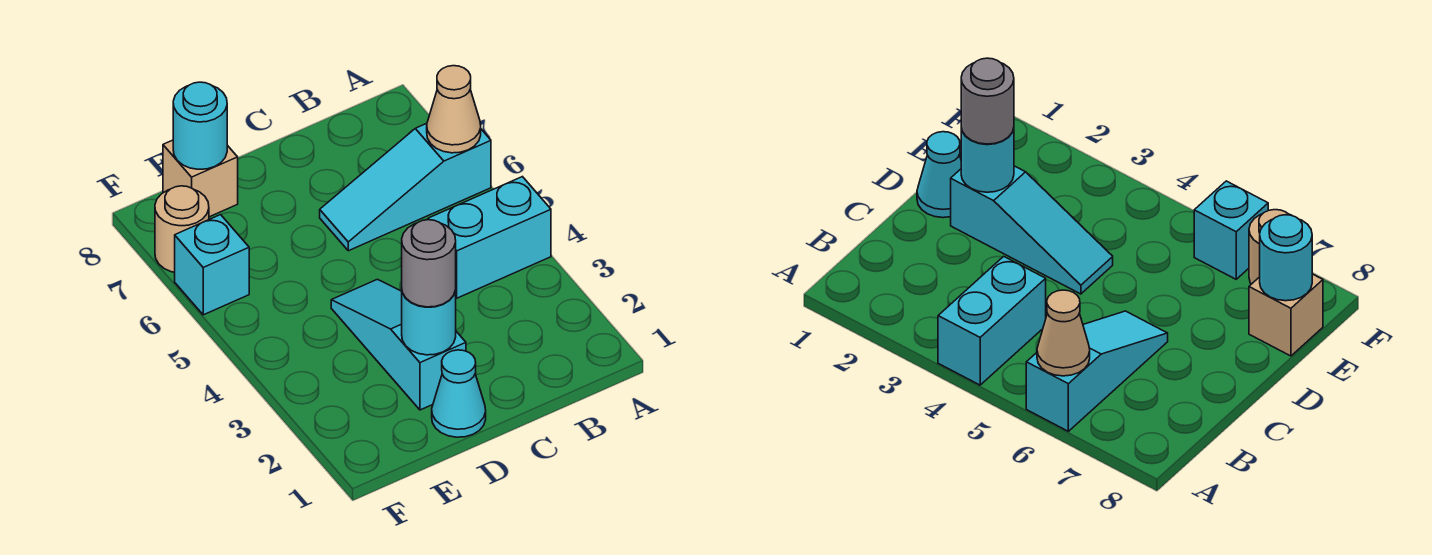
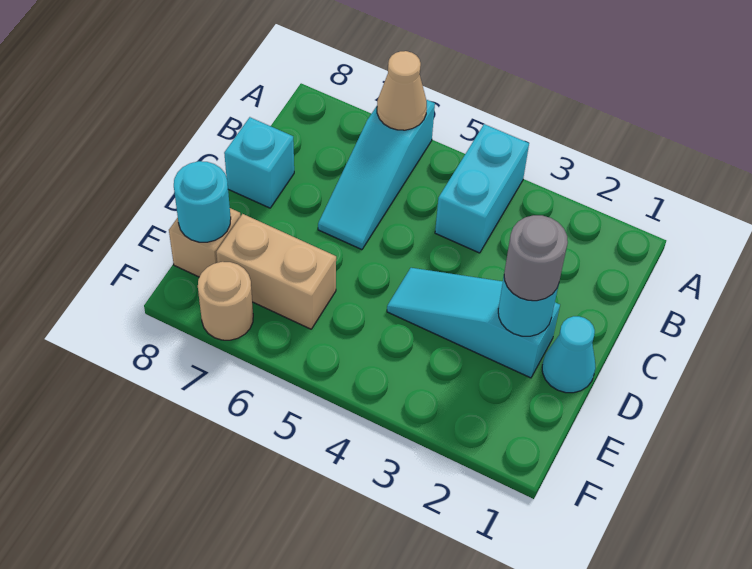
none -> tan 1x2 brick [216,214,336,329]
cyan 1x1 brick [175,215,249,315] -> cyan 1x1 brick moved to [224,117,294,208]

